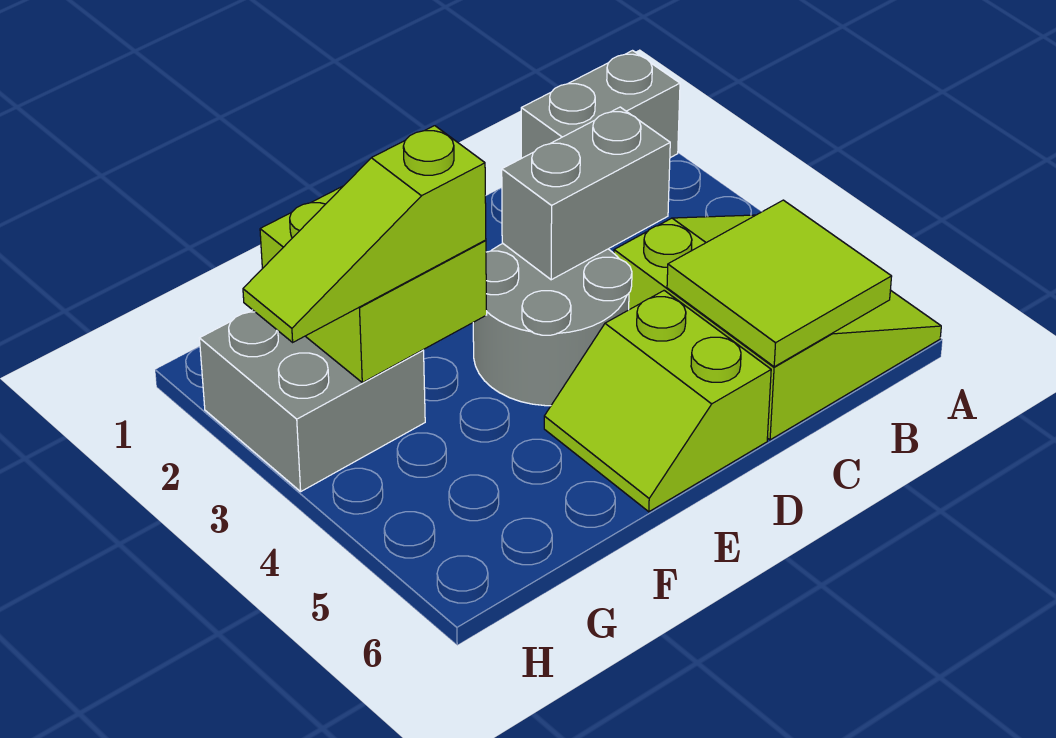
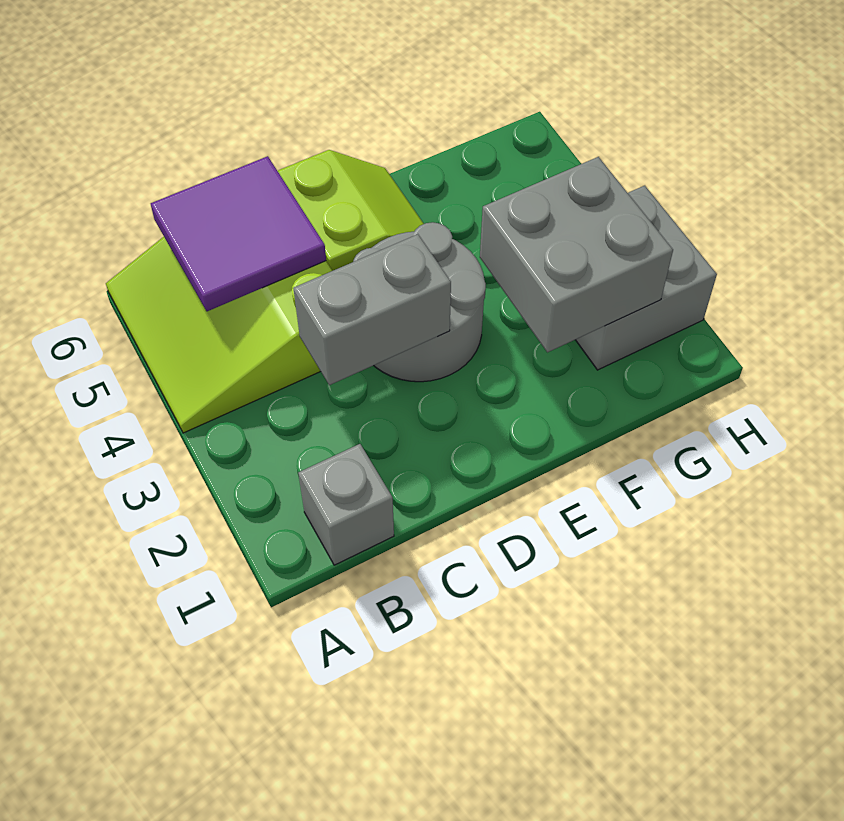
grey 1x2 brick [521,51,680,158] -> grey 1x1 brick [298,444,394,565]
lime 2x2 tile [667,200,892,367] -> purple 2x2 tile [151,156,326,311]
lime 2x2 brick [260,186,487,383] -> grey 2x2 brick [480,157,673,352]
lime 1x3 slope [243,126,486,342] -> none

